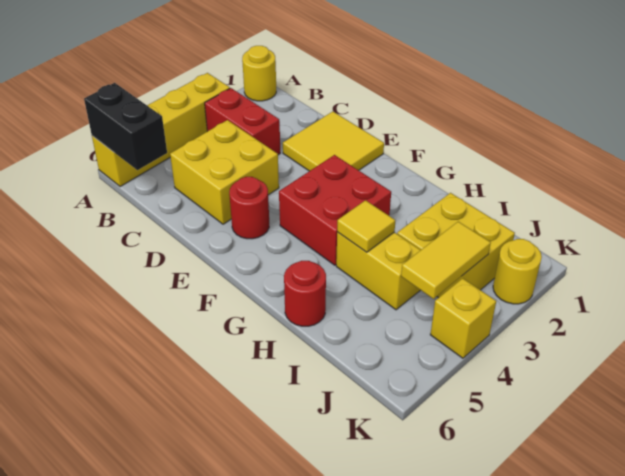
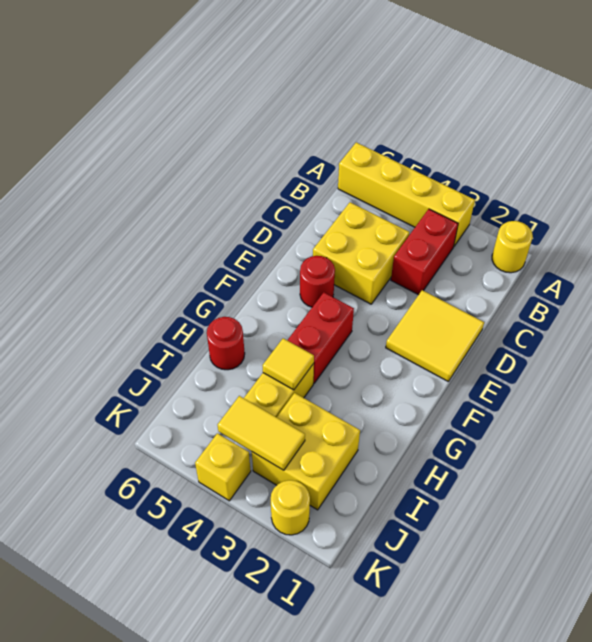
black 1x2 brick [84,83,167,170] -> none
red 2x2 brick [279,155,391,265] -> red 1x2 brick [287,292,354,383]

